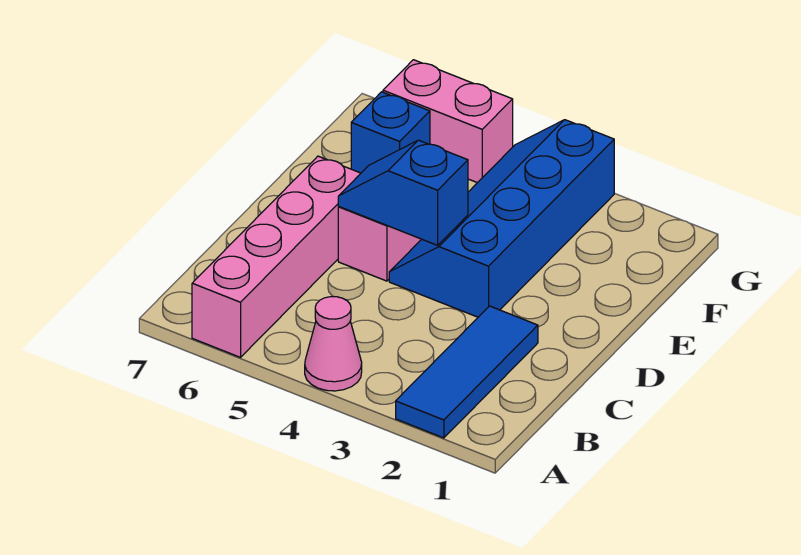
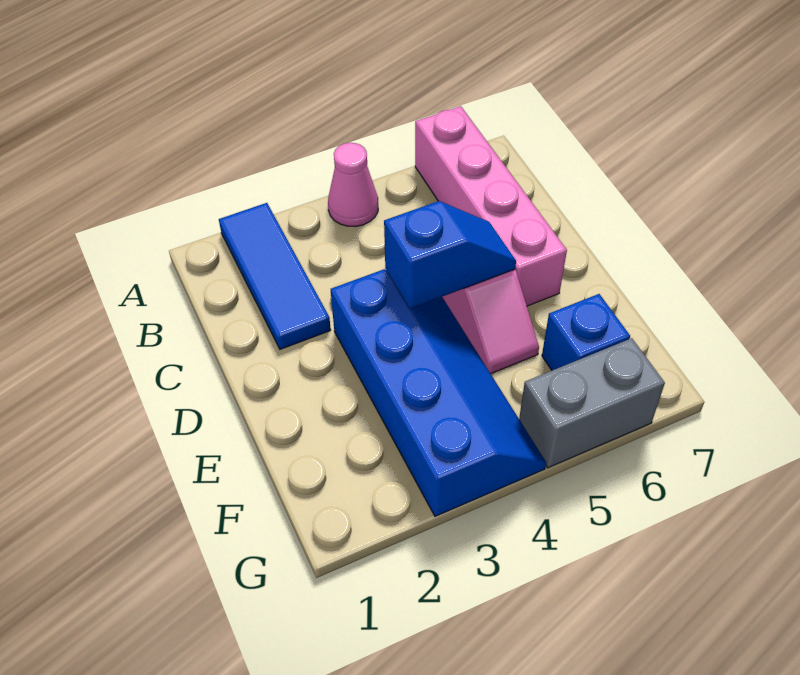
pink 1x2 brick [383,60,513,183] -> grey 1x2 brick [519,338,665,468]

